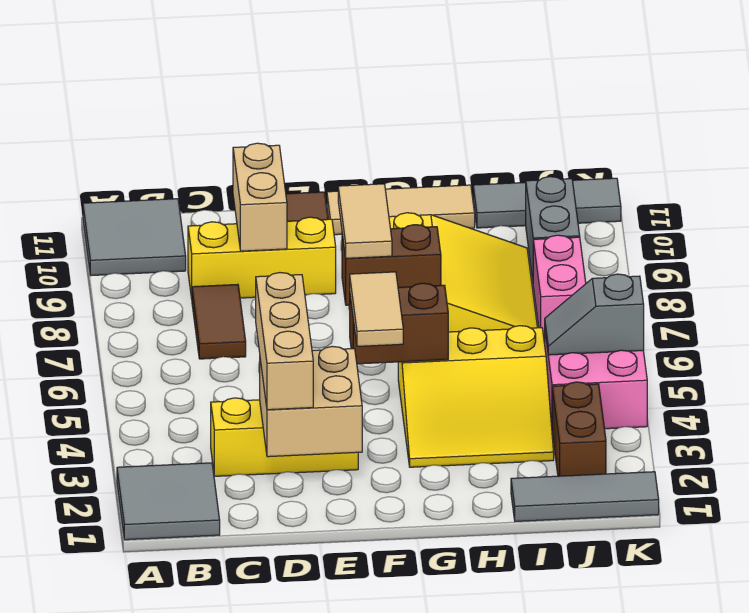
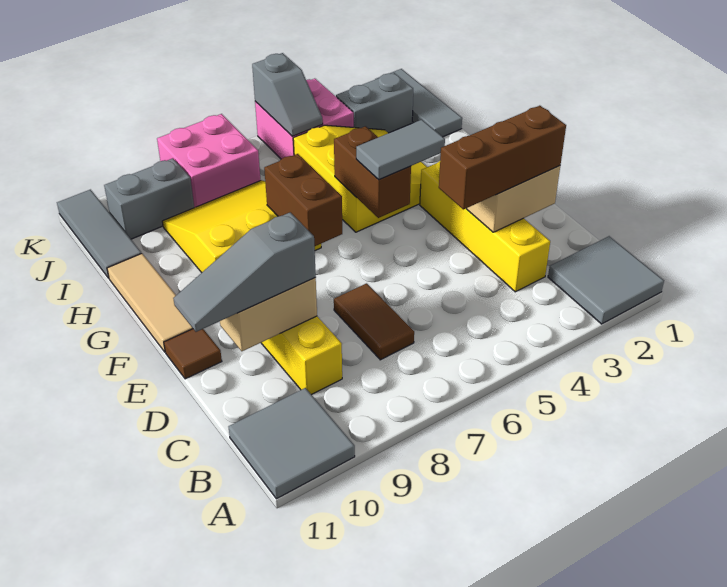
yellow 1x3 brick [211,398,358,476] -> yellow 1x4 brick [420,161,550,292]
brown 1x2 tile [192,284,246,359] -> brown 1x2 tile turned to [334,283,414,360]
tan 1x3 brick [256,273,313,410] -> brown 1x3 brick [439,106,566,209]
none -> grey 1x3 slope [173,212,316,332]
tan 1x2 tile [350,272,403,346] -> grey 1x2 tile [356,120,445,180]
tan 1x2 tile [338,184,392,258] -> none
brown 1x2 brick [552,382,606,476] -> grey 1x2 brick [336,73,413,133]
pink 1x2 brick [533,235,586,343] -> pink 2x2 brick [157,114,261,208]

